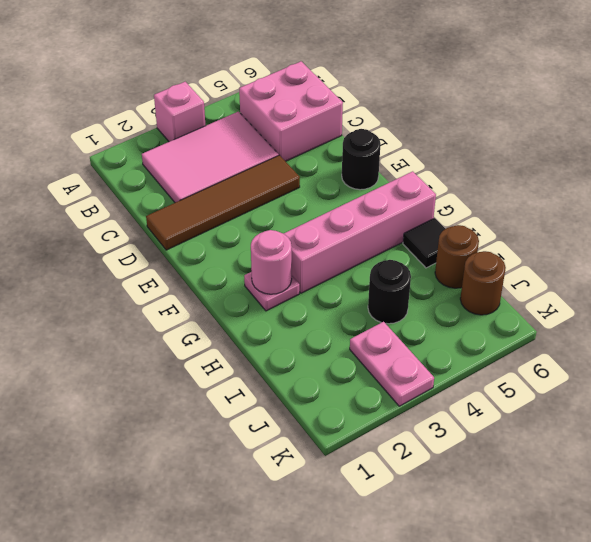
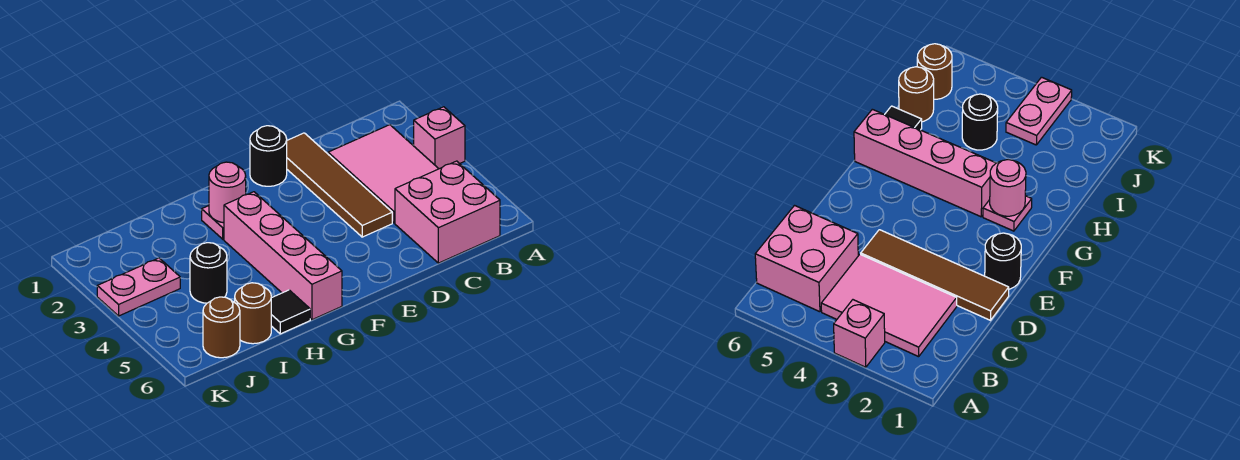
black 1x1 round brick [342,129,381,190] -> black 1x1 round brick moved to [250,126,287,186]

